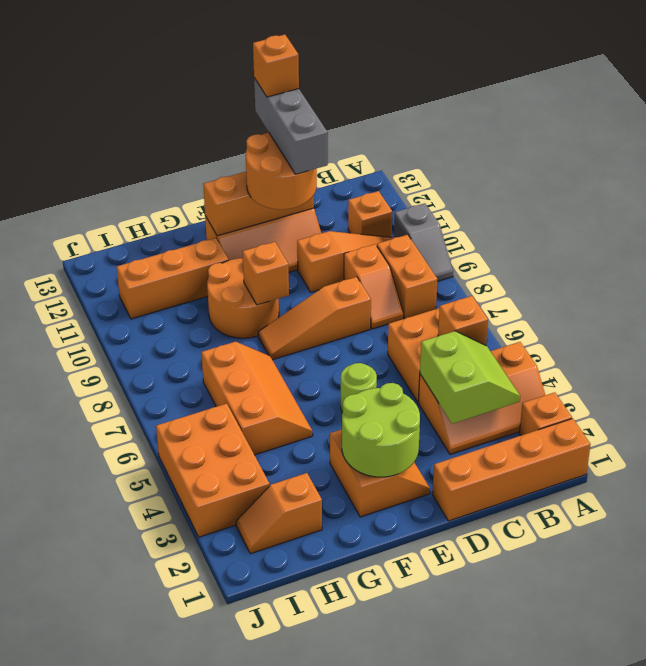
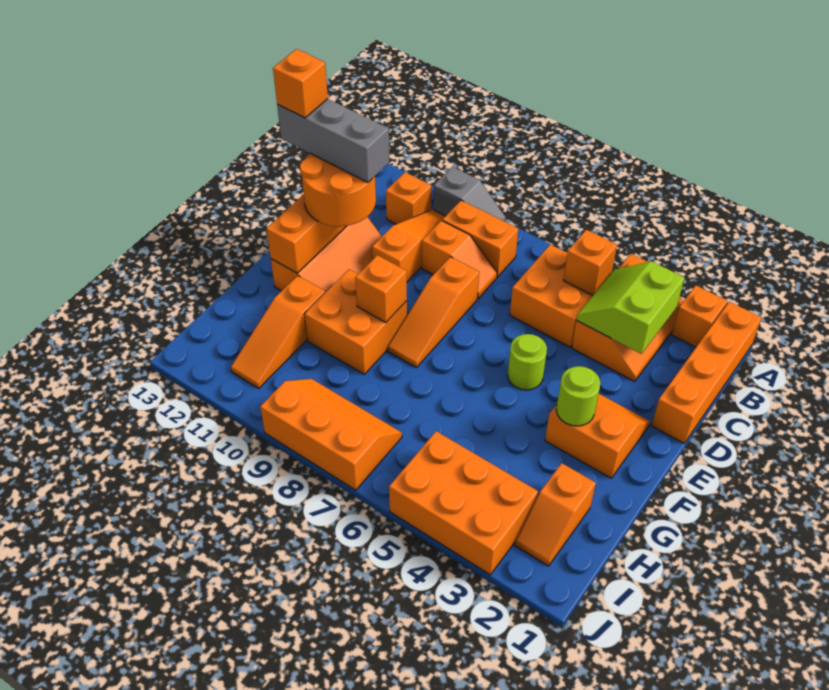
lime 2x2 slope [420,331,520,424] -> lime 2x2 slope turned to [576,261,685,354]
lime 2x2 round brick [342,383,420,477] -> lime 1x1 round brick [556,366,600,426]
orange 2x2 round brick [207,258,279,338] -> orange 2x2 brick [304,269,407,374]
orange 2x3 slope [201,342,313,455] -> orange 2x3 slope moved to [260,379,402,490]
orange 1x3 brick [117,238,228,319] -> orange 1x3 slope [231,276,325,388]

